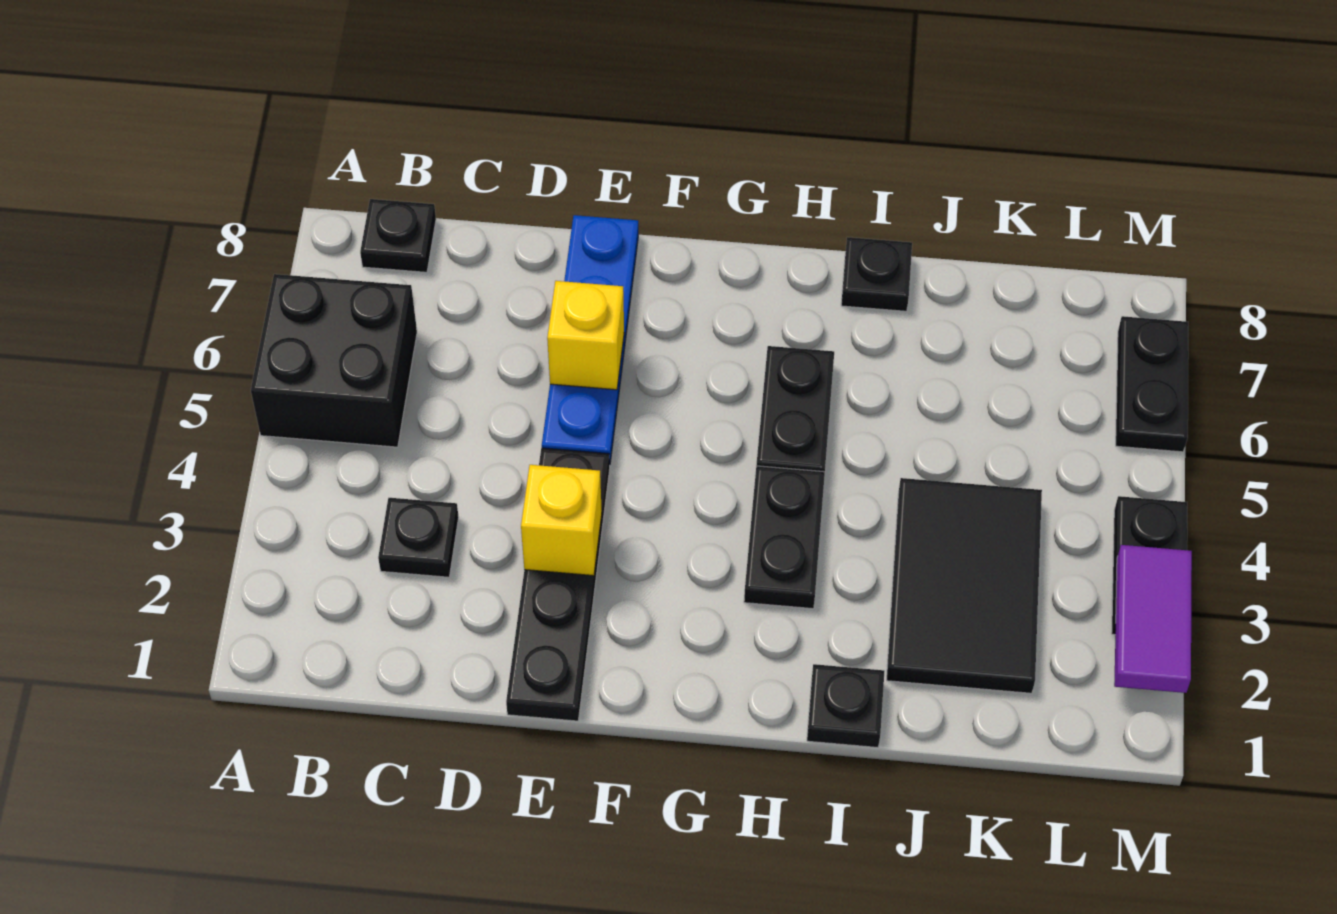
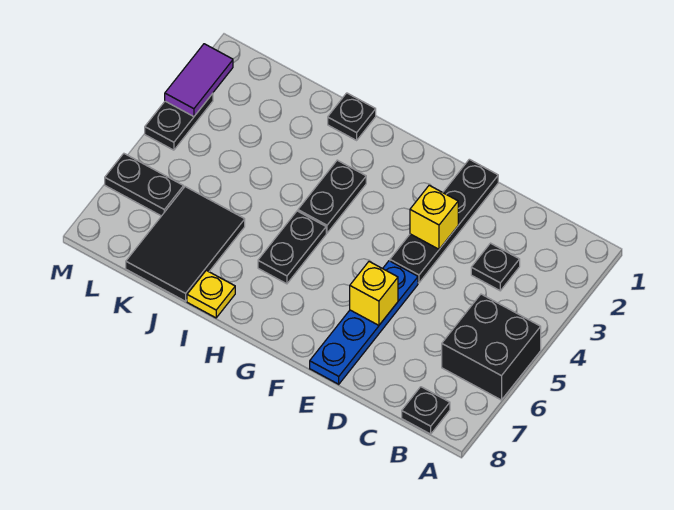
black 1x1 plate [841,237,912,311] -> yellow 1x1 plate [187,270,235,318]
black 2x3 tile [887,478,1042,693] -> black 2x3 tile moved to [126,187,245,301]
black 1x2 plate [1116,316,1188,452] -> black 1x2 plate turned to [105,154,184,216]

